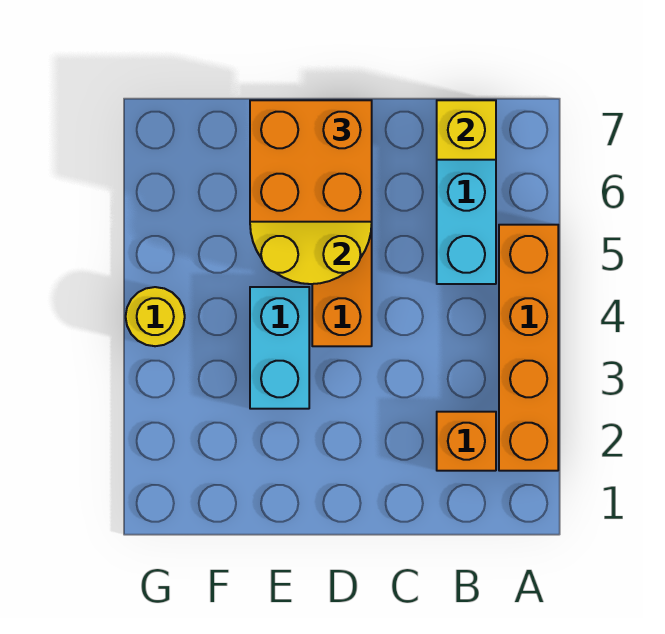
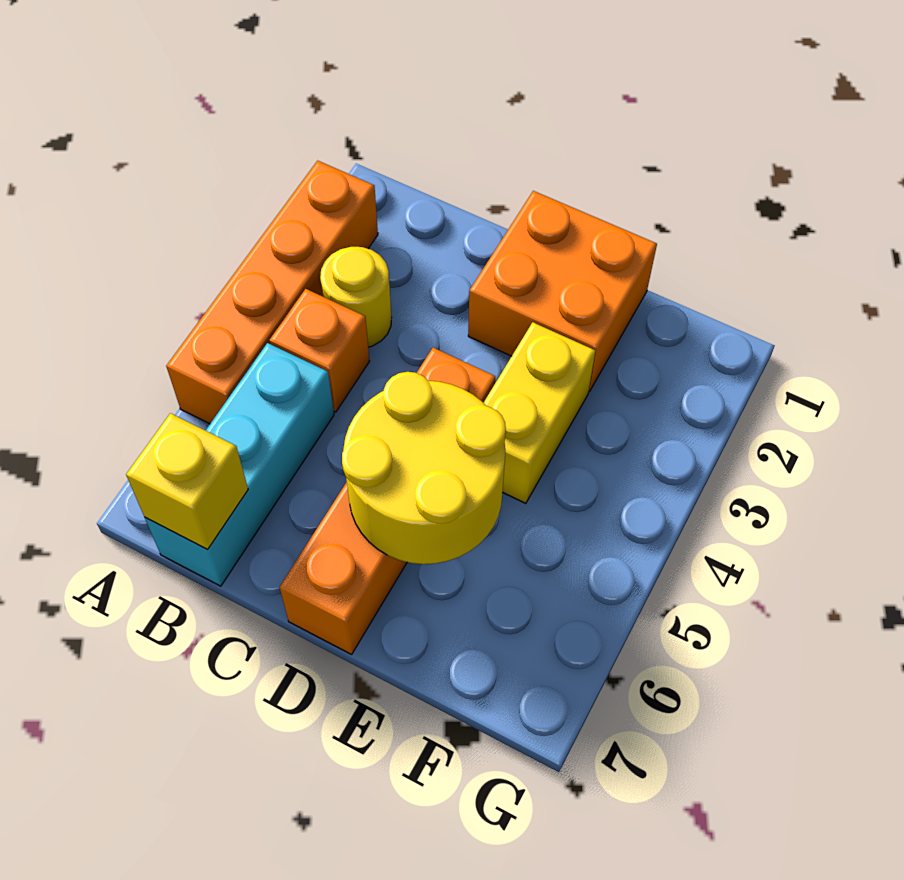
orange 1x1 brick [437,412,496,471] -> orange 1x1 brick moved to [269,289,370,412]
orange 2x2 brick [250,100,372,222] -> orange 2x2 brick moved to [468,191,657,392]
cyan 1x2 brick [250,287,309,409] -> yellow 1x2 brick [484,322,595,503]
yellow 1x1 round brick [126,287,185,346] -> yellow 1x1 round brick moved to [320,247,392,347]

